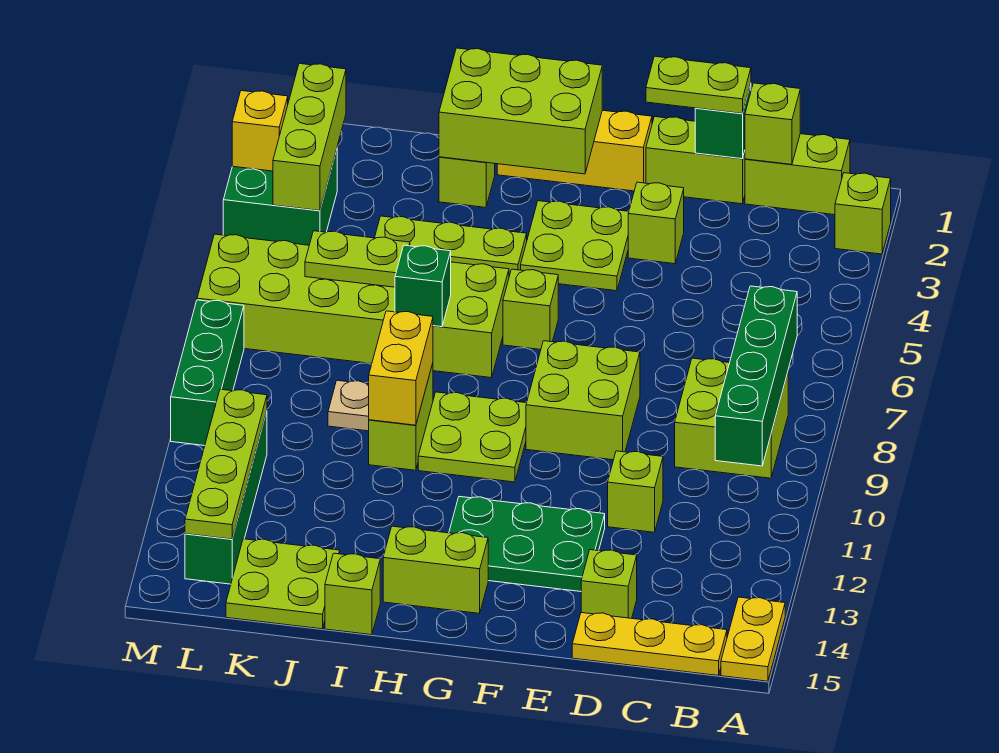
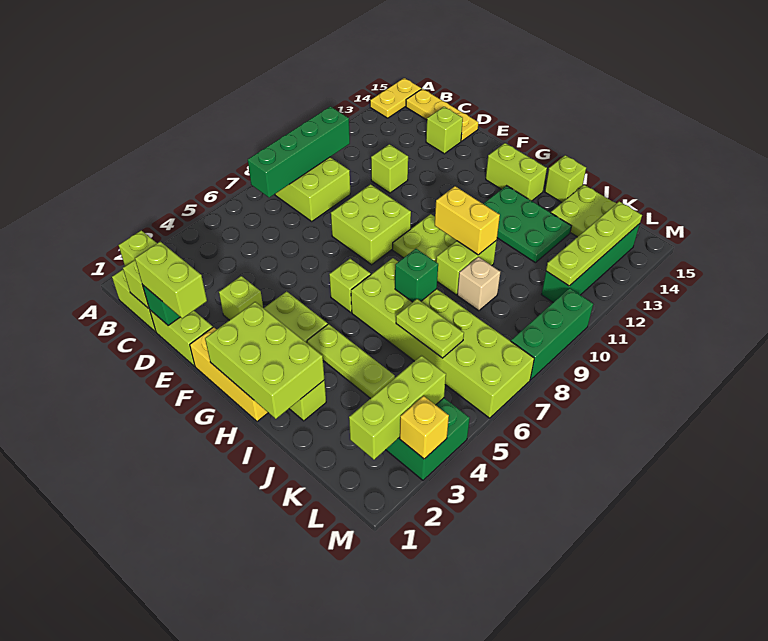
lime 1x2 plate [646,56,751,114] -> lime 1x2 brick [135,242,207,319]
green 2x3 plate [449,497,605,592] -> green 2x3 plate moved to [483,186,571,263]
yellow 1x2 brick [369,311,433,425] -> yellow 1x2 brick turned to [435,186,500,255]
tan 1x1 plate [328,380,369,431] -> tan 1x1 brick [457,257,500,311]

